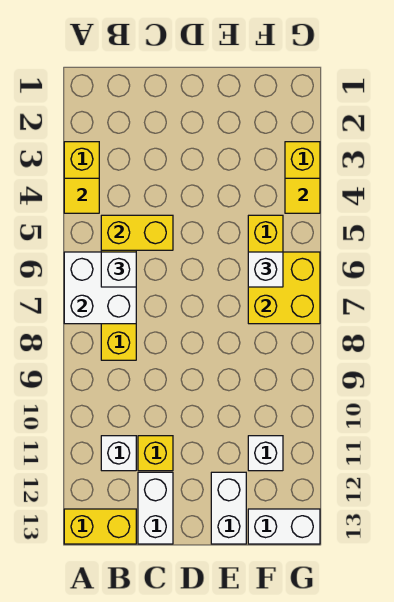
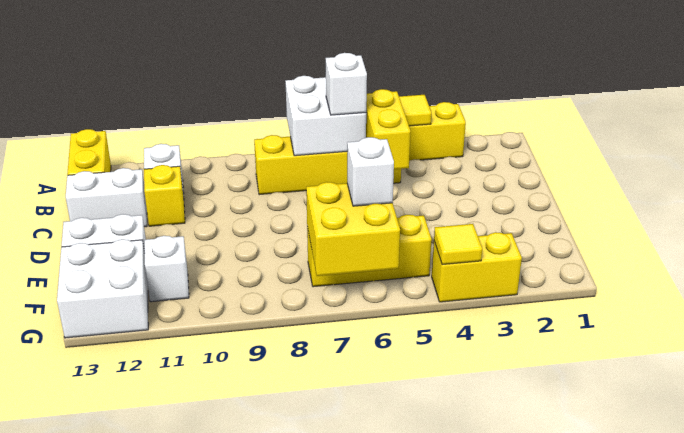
white 1x2 brick [248,509,320,544] -> white 2x2 brick [57,239,148,338]

